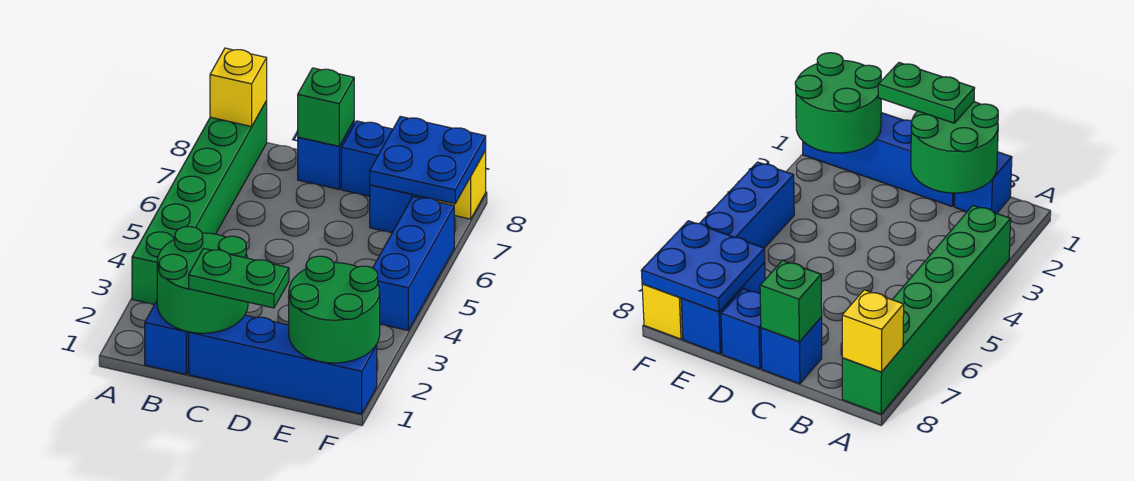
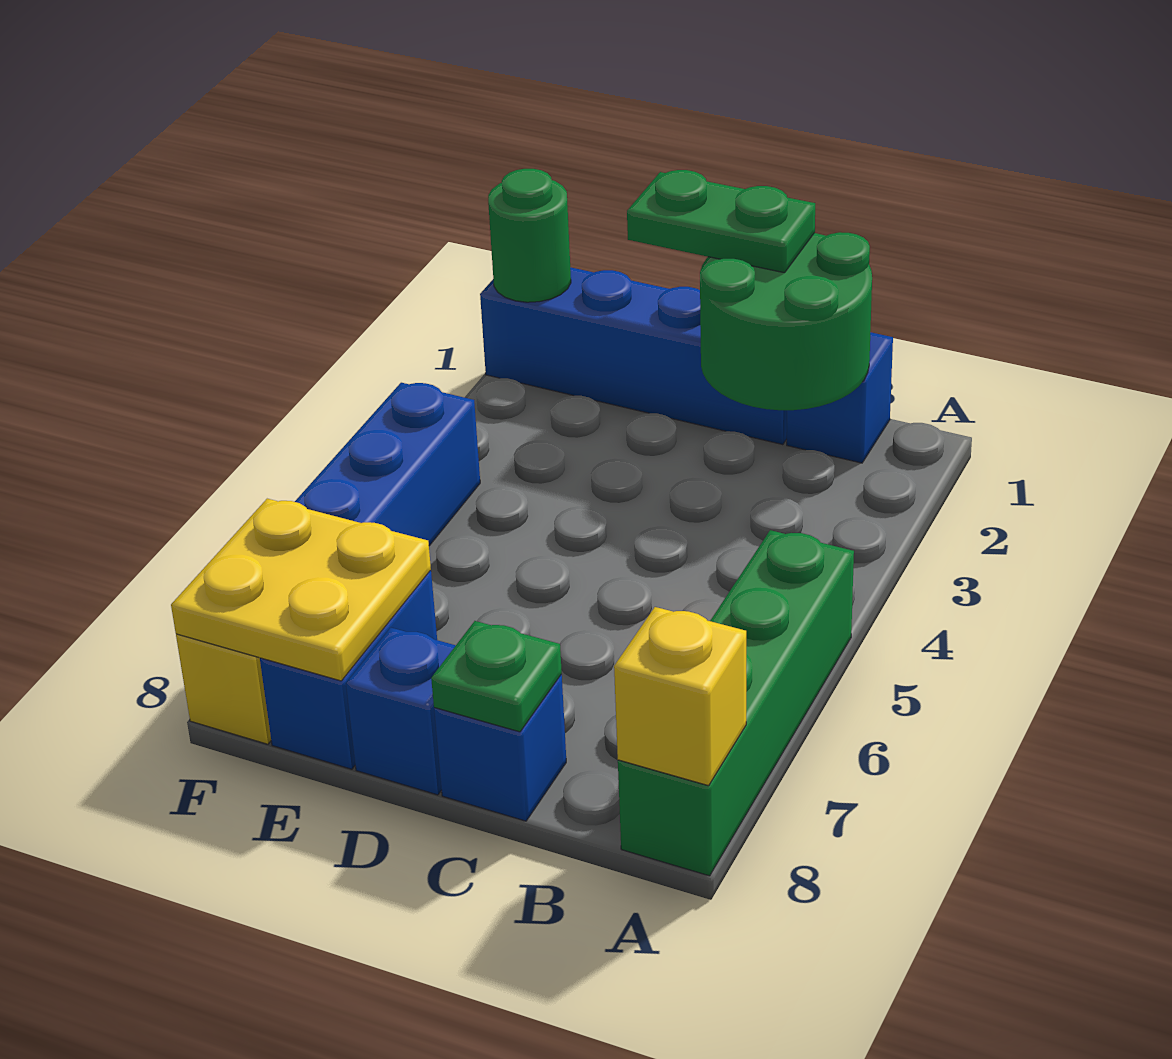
green 1x6 brick [132,101,267,305] -> green 1x4 brick [618,530,854,876]
green 1x1 brick [298,68,354,146] -> green 1x1 plate [431,621,562,732]
green 2x2 round brick [289,256,380,363] -> green 1x1 round brick [488,169,571,302]
blue 2x2 plate [370,116,486,204] -> yellow 2x2 plate [171,499,431,681]

